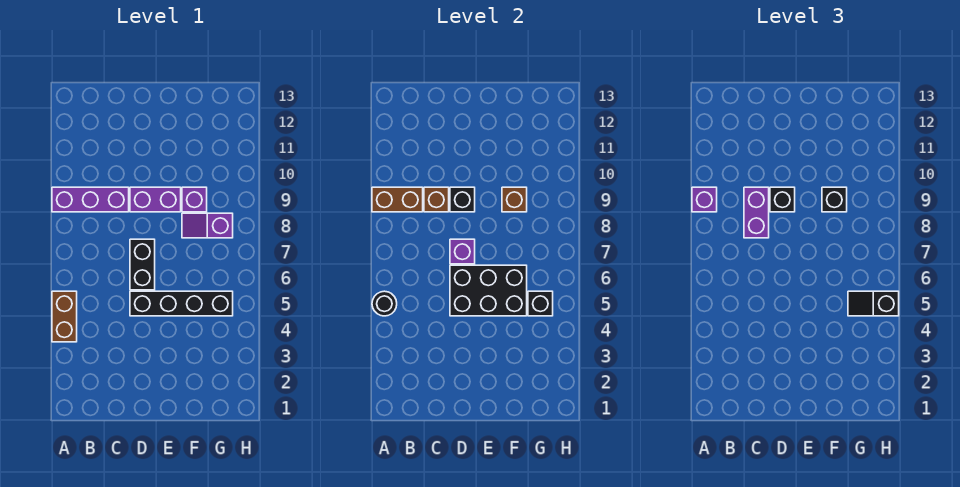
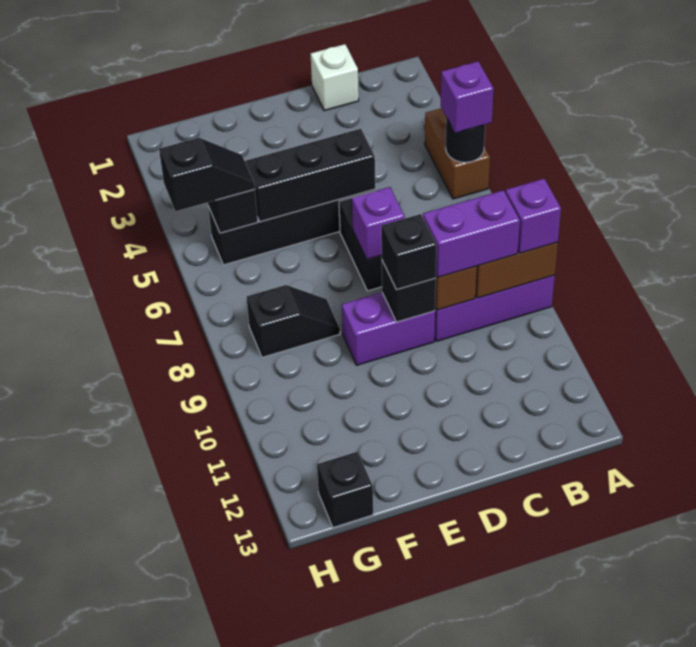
none -> white 1x1 brick [311,44,359,111]
purple 1x2 brick [744,187,769,238] -> purple 1x2 brick turned to [423,190,520,277]
black 2x3 brick [450,265,527,316] -> black 1x3 brick [245,129,375,222]
purple 1x2 slope [182,213,233,238] -> black 1x2 slope [246,285,340,357]
purple 1x1 brick [182,187,207,212] -> purple 1x1 brick moved to [441,61,494,133]
brown 1x1 brick [502,187,527,212] -> none
black 1x1 brick [822,187,847,212] -> black 1x1 brick moved to [317,452,373,528]

